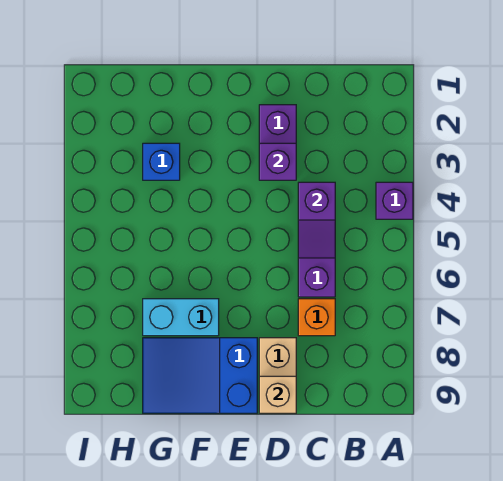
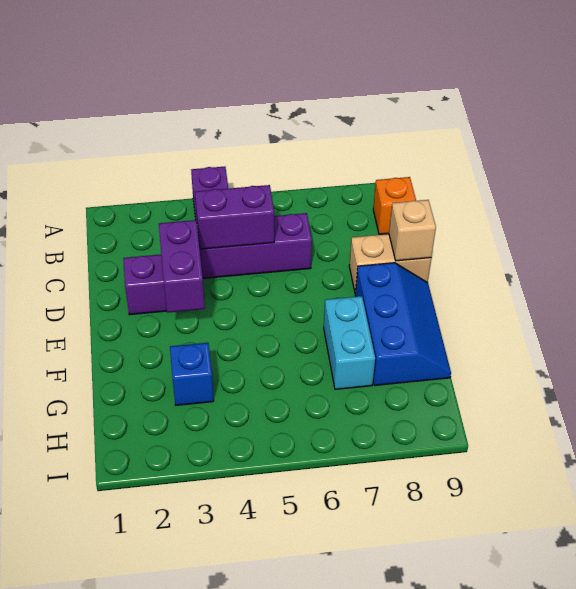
purple 1x2 slope [298,182,335,258] -> purple 1x2 brick [195,185,274,249]
orange 1x1 brick [298,299,335,336] -> orange 1x1 brick moved to [373,177,416,234]
purple 1x1 brick [259,143,296,180] -> purple 1x2 brick [159,220,205,313]
blue 2x3 slope [143,338,257,413] -> blue 2x3 slope turned to [355,263,451,386]

